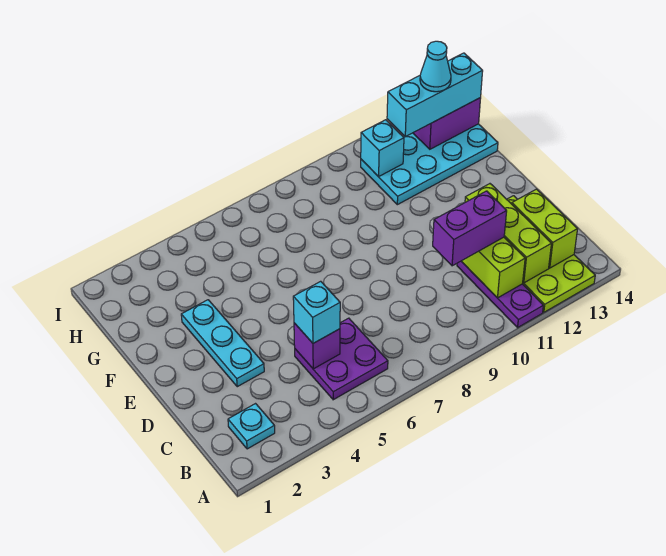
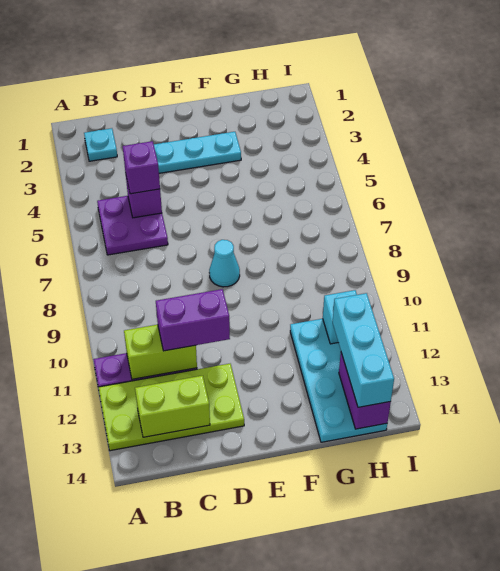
lime 1x3 brick [465,184,551,283] -> none
cyan 1x1 brick [293,281,340,343] -> purple 1x1 brick [123,141,160,194]
purple 1x2 brick [433,191,507,266] -> purple 1x2 brick turned to [156,289,230,351]
cyan 1x1 cone [420,41,451,92] -> cyan 1x1 cone moved to [209,240,240,287]

